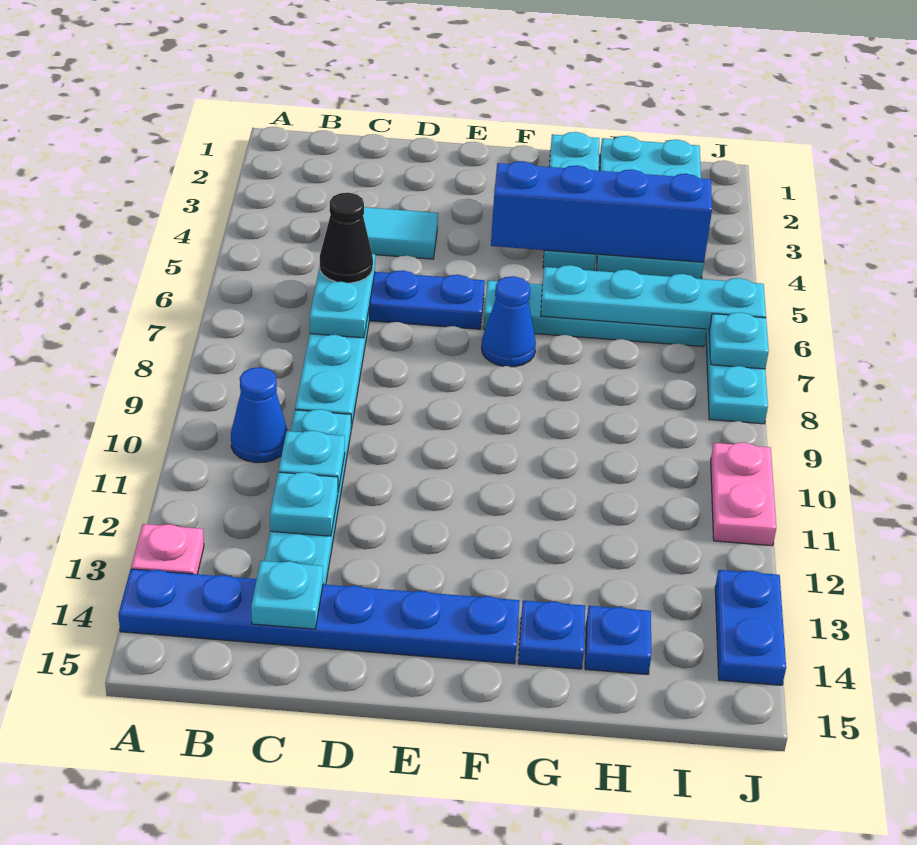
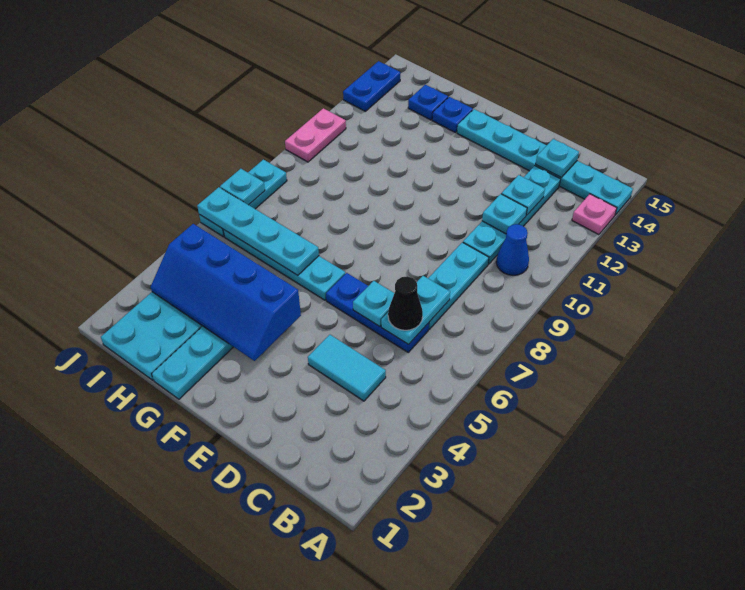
blue 1x6 plate [118,569,520,664] -> cyan 1x6 plate [457,109,633,215]
none -> cyan 1x1 plate [353,281,394,327]
blue 1x1 cone [482,276,536,367] -> none

